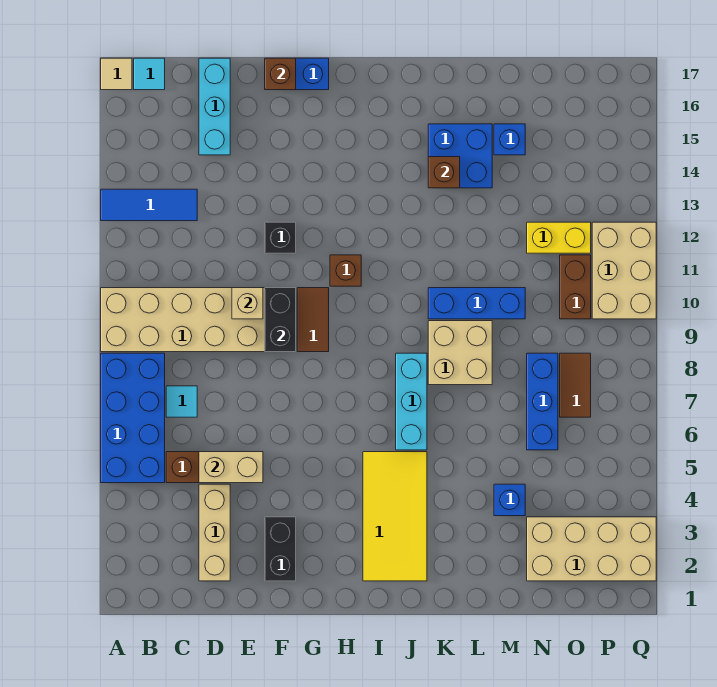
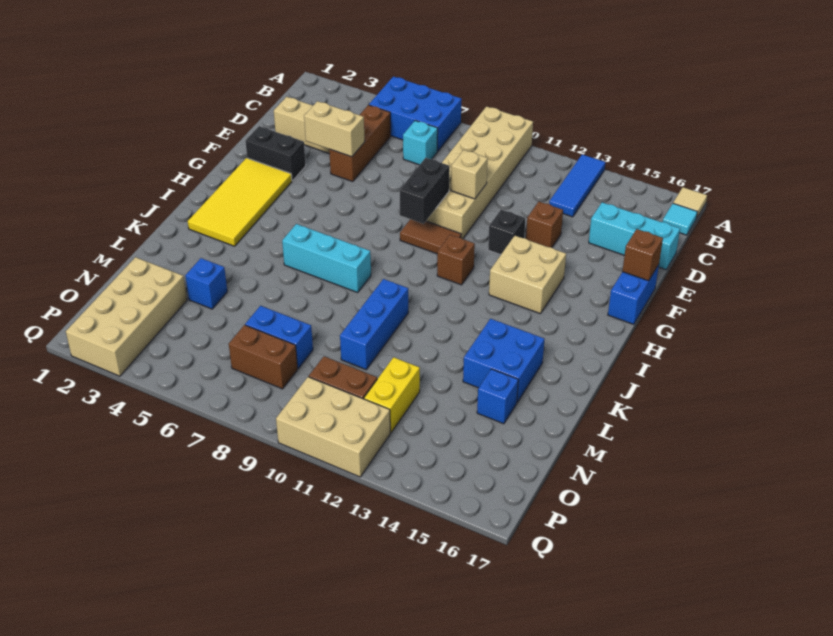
blue 2x4 brick [101,353,165,483] -> blue 2x3 brick [369,77,462,152]
cyan 1x1 tile [166,386,197,417] -> cyan 1x1 brick [403,121,438,165]
tan 1x2 brick [199,452,263,483] -> tan 1x2 brick turned to [304,101,365,157]
black 1x2 brick [265,288,296,352] -> black 1x2 brick turned to [400,158,450,224]
yellow 2x4 tile [363,452,427,581] -> yellow 2x4 tile turned to [188,158,292,246]
tan 2x2 brick [428,321,492,385] -> tan 2x2 brick moved to [489,236,566,314]
brown 1x1 brick [428,157,460,188] -> brown 1x1 brick moved to [526,202,563,248]
blue 1x3 brick [527,353,558,450] -> blue 1x2 brick [245,306,313,368]
brown 1x2 tile [560,353,591,417] -> brown 1x2 brick [229,325,298,389]

